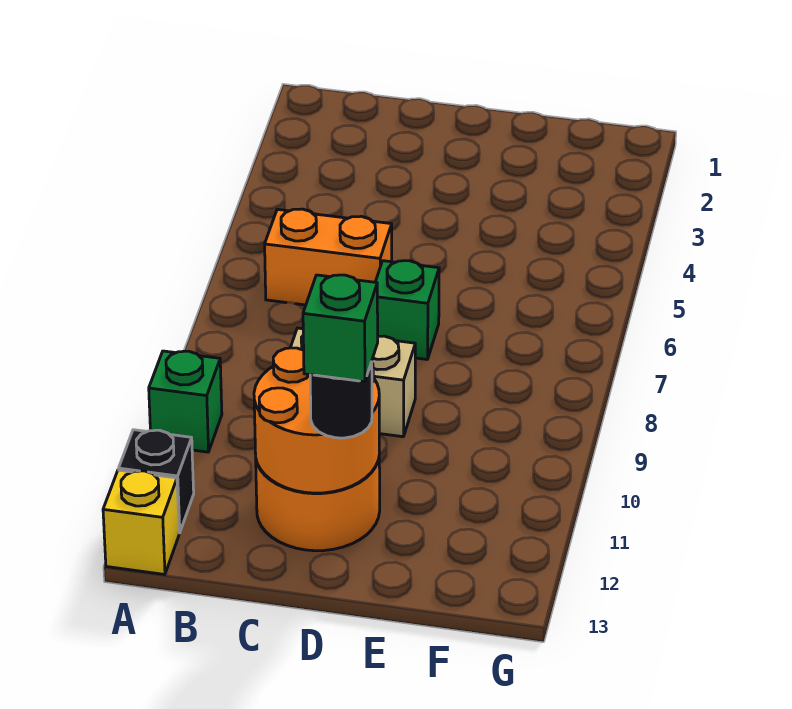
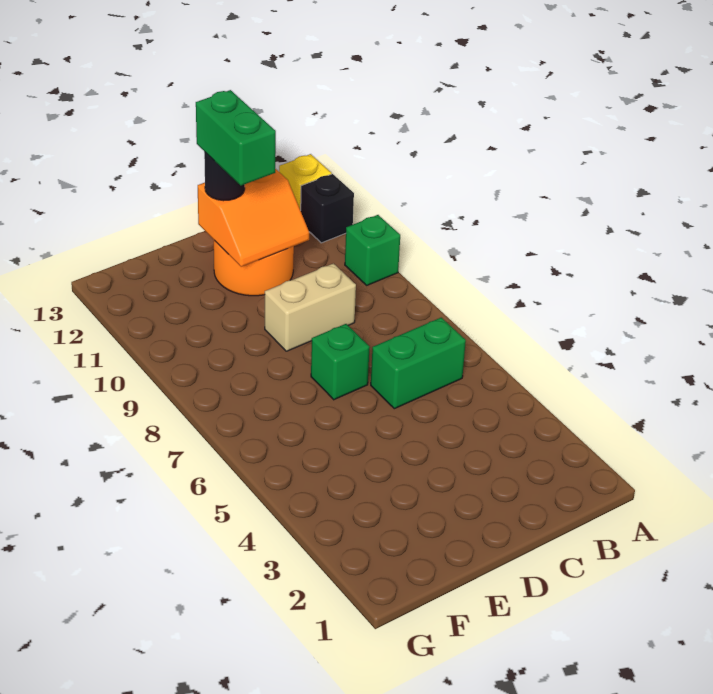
orange 1x2 brick [265,209,392,305] -> green 1x2 brick [371,318,466,409]
orange 2x2 round brick [254,348,379,493] -> orange 2x2 slope [198,169,310,267]
green 1x1 brick [303,275,378,382] -> green 1x2 brick [196,90,276,186]

